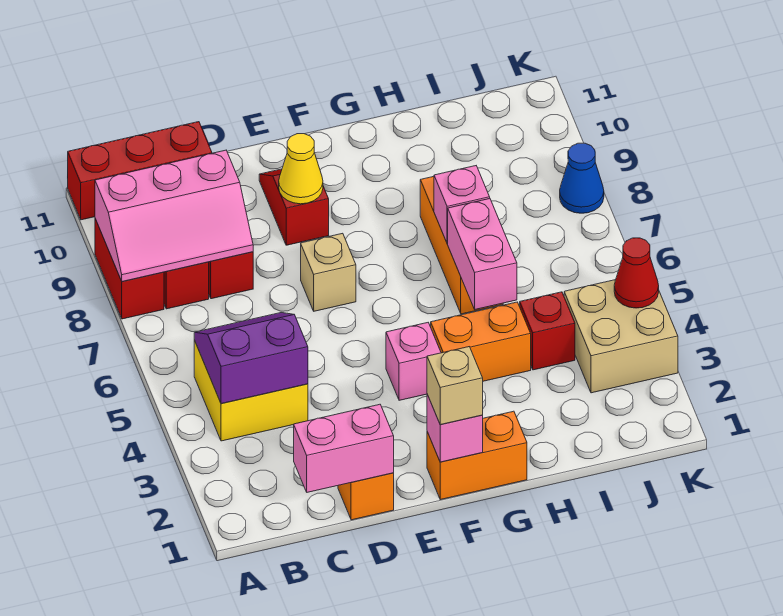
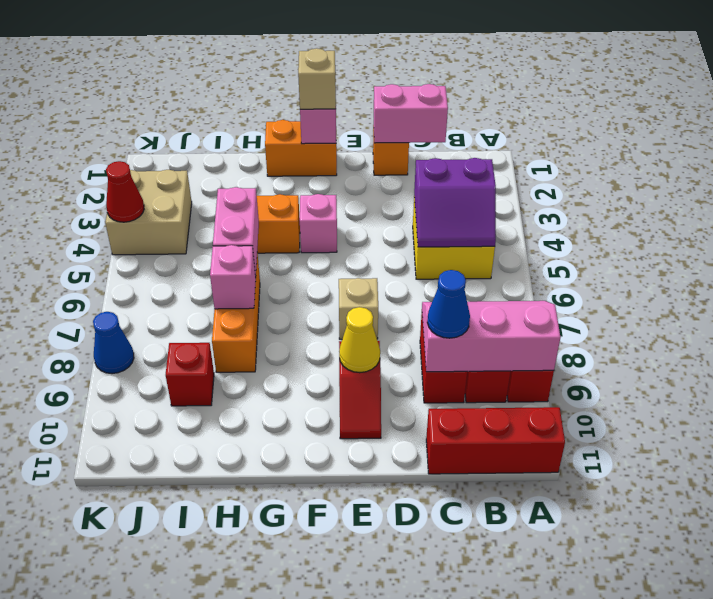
none -> blue 1x1 cone [427,270,470,338]
red 1x1 brick [520,292,575,370] -> red 1x1 brick moved to [166,343,214,406]

